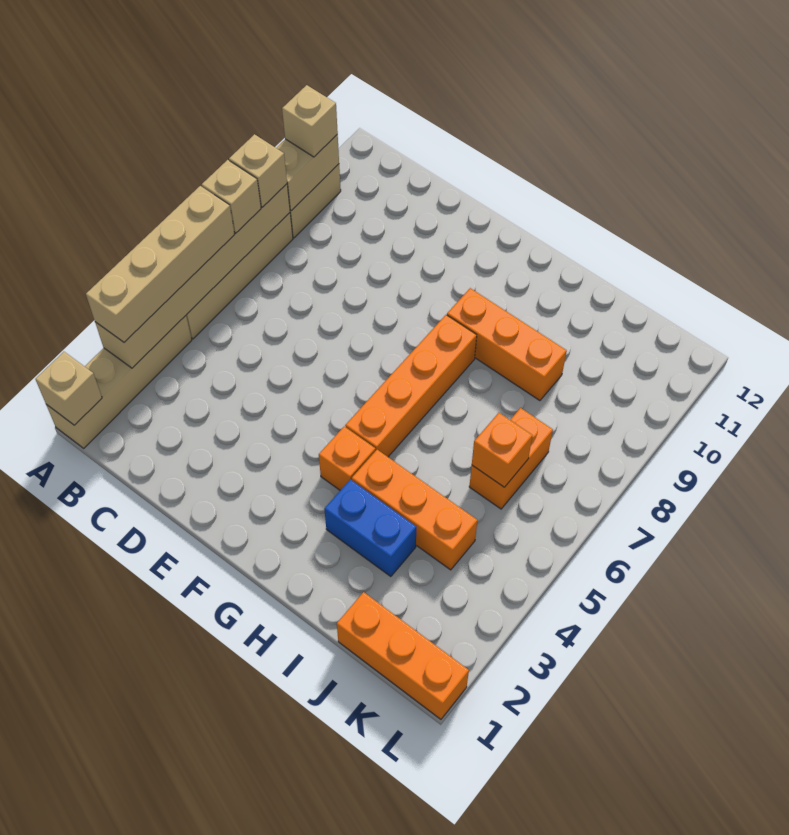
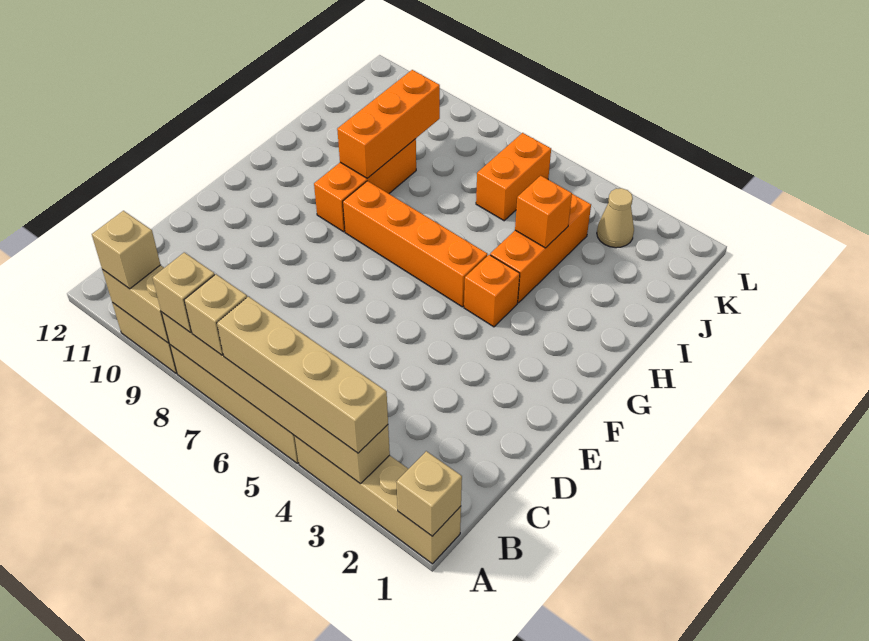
blue 1x2 brick [324,479,416,577] -> none
orange 1x3 brick [337,592,469,719] -> orange 1x3 brick moved to [337,70,440,178]
orange 1x2 brick [469,408,553,509] -> orange 1x2 brick turned to [476,133,551,221]
orange 1x1 brick [472,413,532,487] -> orange 1x1 brick moved to [515,176,572,248]
none -> tan 1x1 cone [597,188,634,248]

